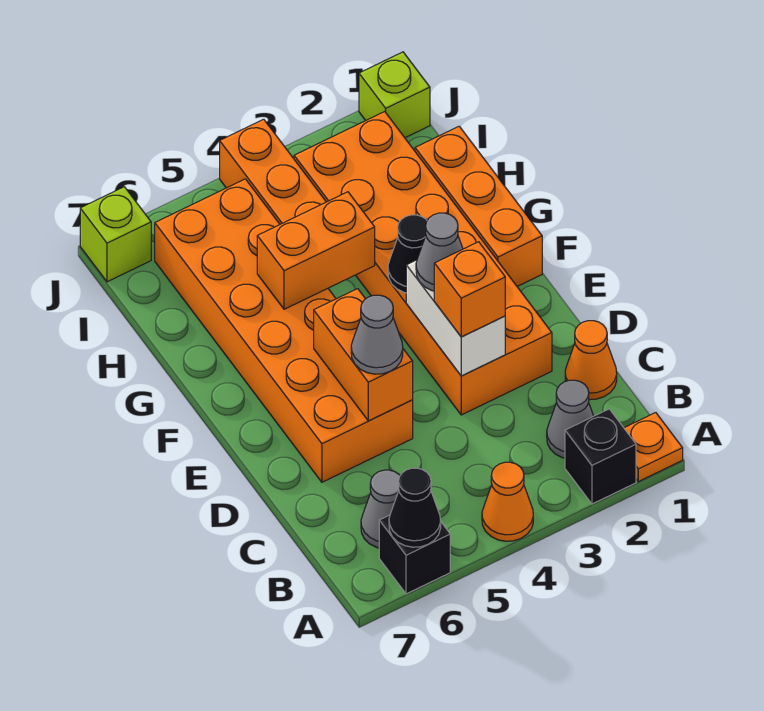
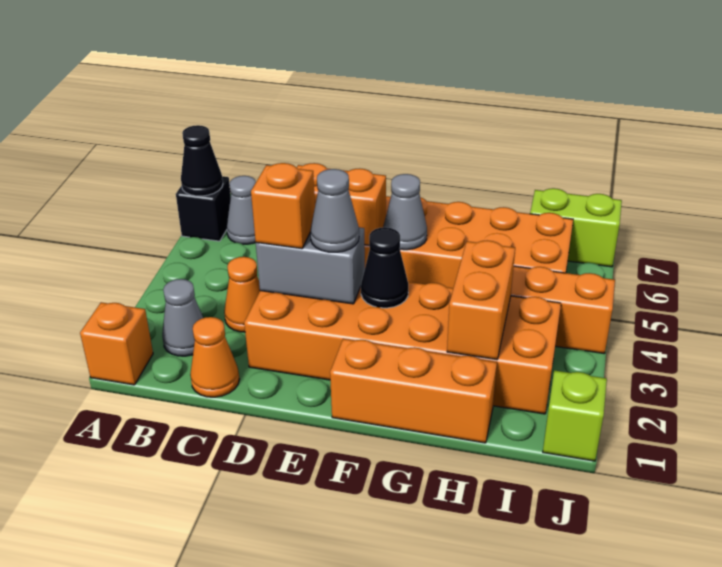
orange 1x1 plate [624,413,683,482] -> orange 1x1 brick [80,302,153,385]
black 1x1 brick [565,409,636,504] -> none
orange 1x1 cone [482,462,533,541] -> orange 1x1 cone moved to [224,257,260,332]
white 1x2 brick [406,260,505,376] -> grey 1x2 brick [256,227,365,304]
grey 1x1 cone [351,295,403,374] -> grey 1x1 cone moved to [383,174,427,250]
orange 1x2 brick [257,192,375,309] -> orange 1x2 brick moved to [447,240,515,360]
lime 1x1 brick [80,187,151,282] -> lime 1x2 brick [530,188,622,267]

